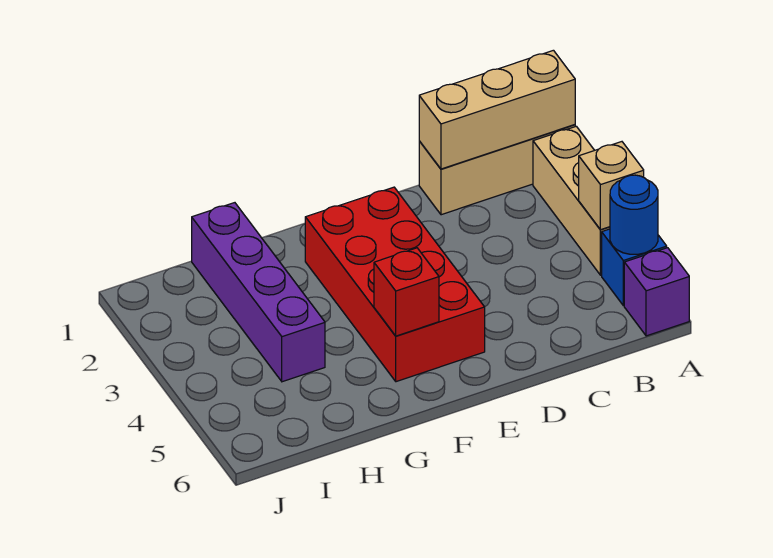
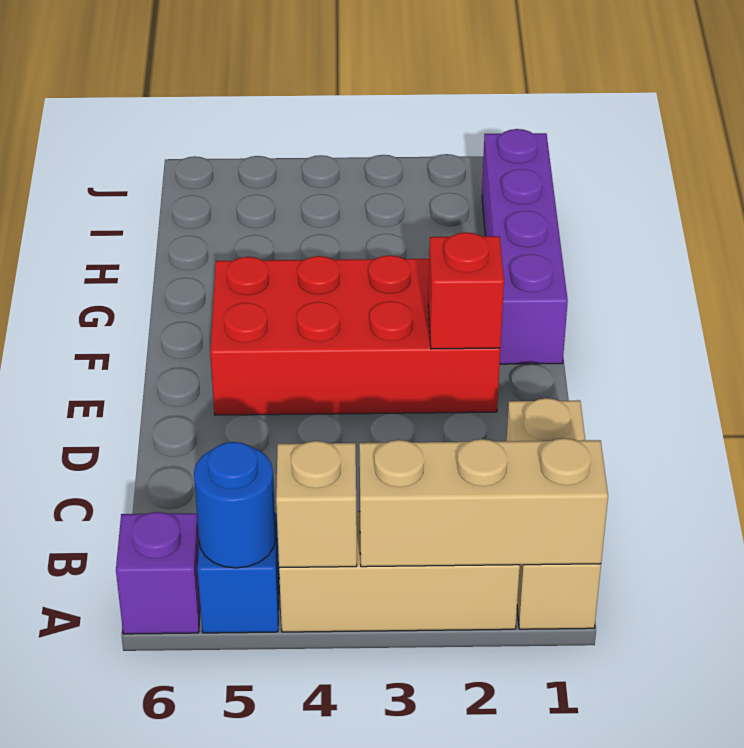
tan 1x3 brick [419,50,575,169] -> tan 1x3 brick turned to [359,438,608,567]
red 1x1 brick [374,248,439,336] -> red 1x1 brick moved to [428,232,504,349]
purple 1x4 brick [192,203,325,382] -> purple 1x4 brick turned to [482,129,568,364]

